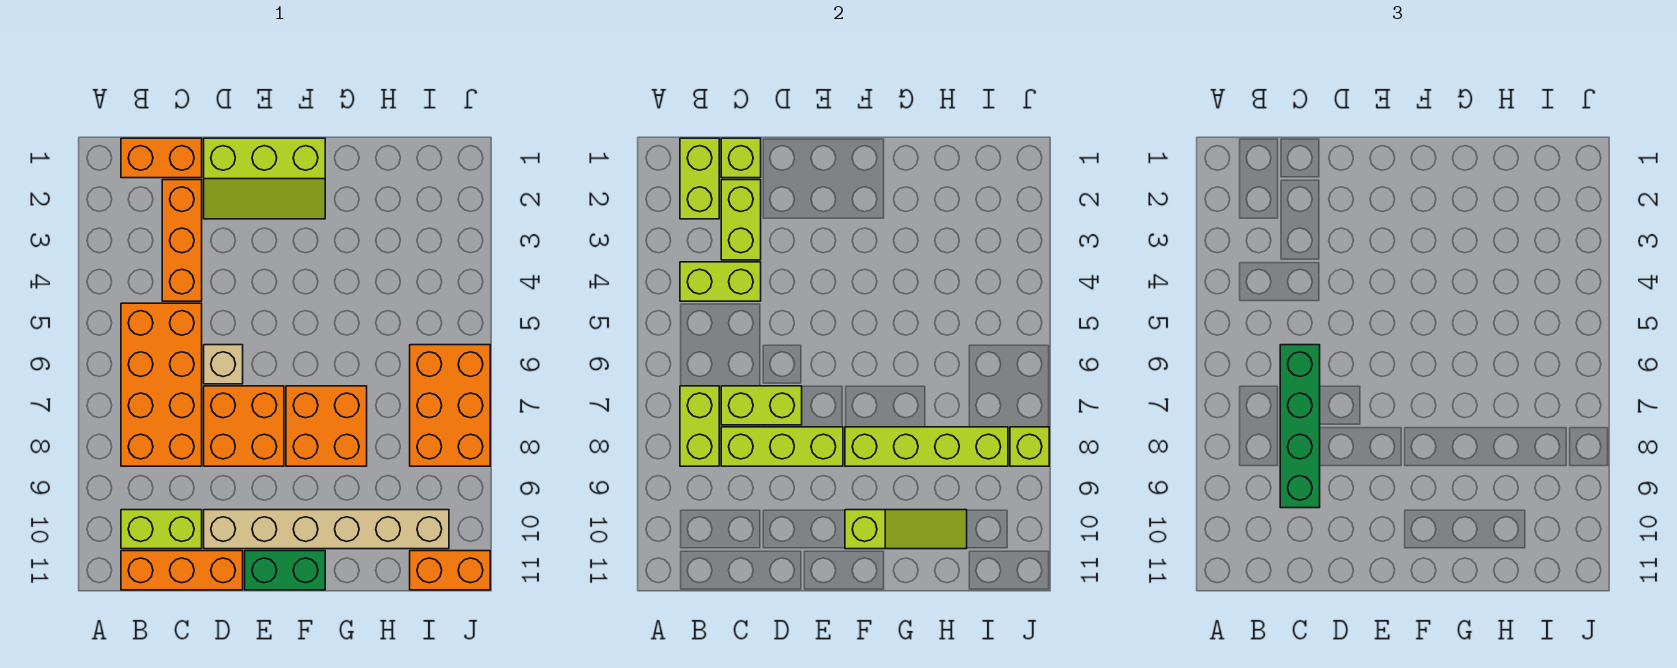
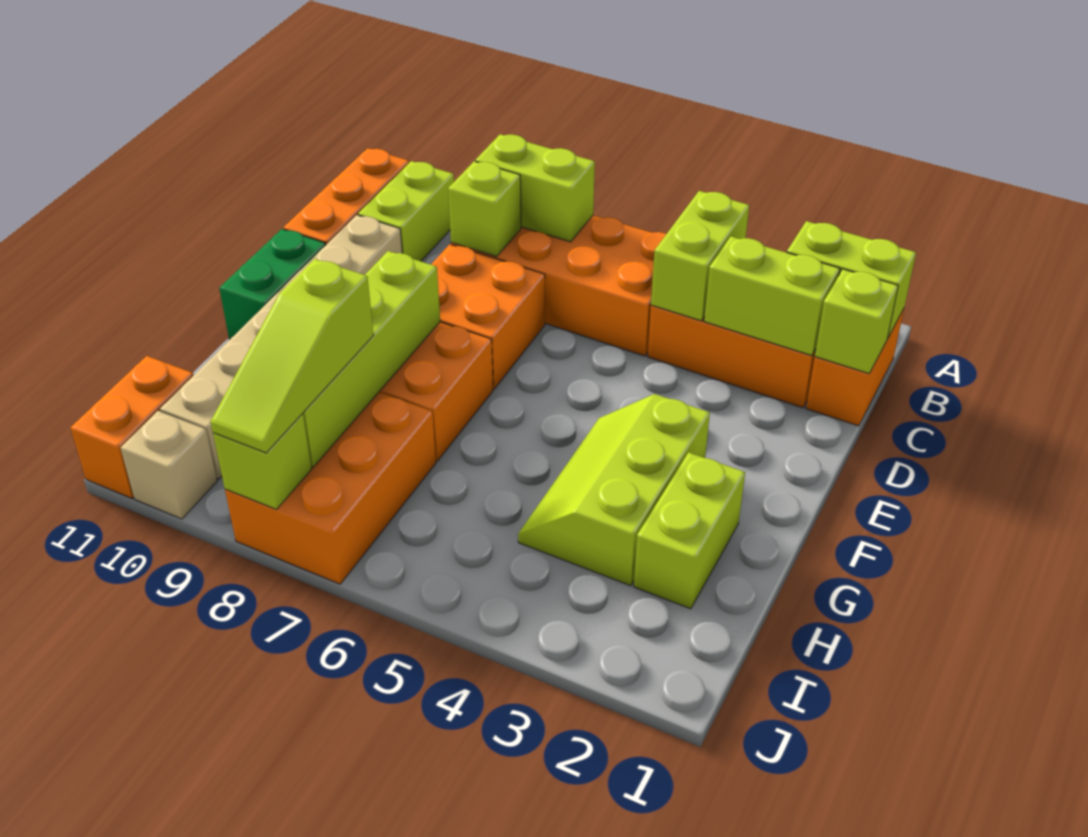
green 1x4 brick [1280,345,1320,508] -> none
lime 1x2 brick [721,386,802,425] -> lime 1x2 brick moved to [634,452,745,609]
lime 1x3 brick [721,427,843,466] -> lime 1x1 brick [448,161,521,256]
lime 2x3 slope [204,138,325,219] -> lime 2x3 slope moved to [518,394,710,586]
tan 1x1 brick [204,345,243,384] -> tan 1x1 brick moved to [121,411,217,519]
lime 1x3 slope [845,510,967,549] -> lime 1x3 slope moved to [211,259,374,453]
orange 2x3 brick [410,345,490,466] -> orange 2x3 brick turned to [225,392,436,584]

